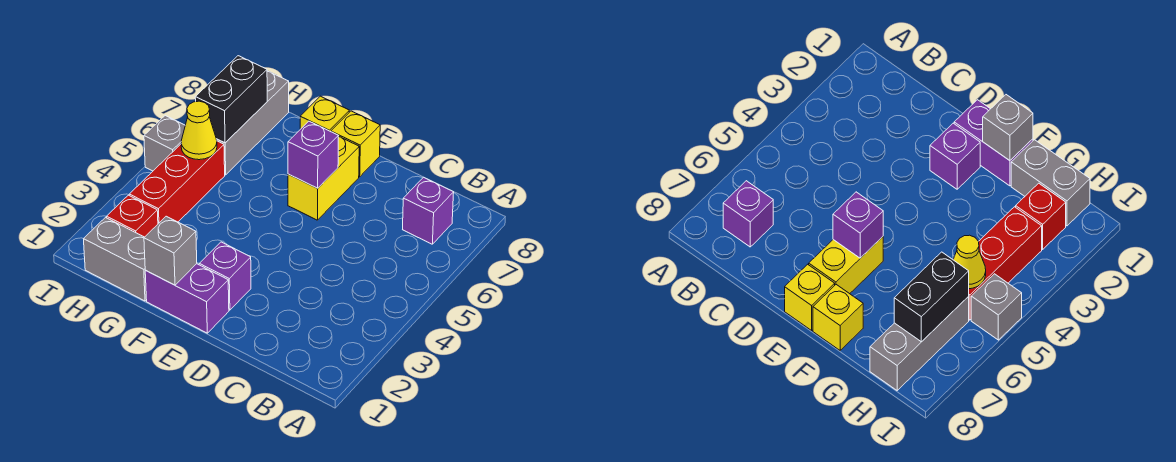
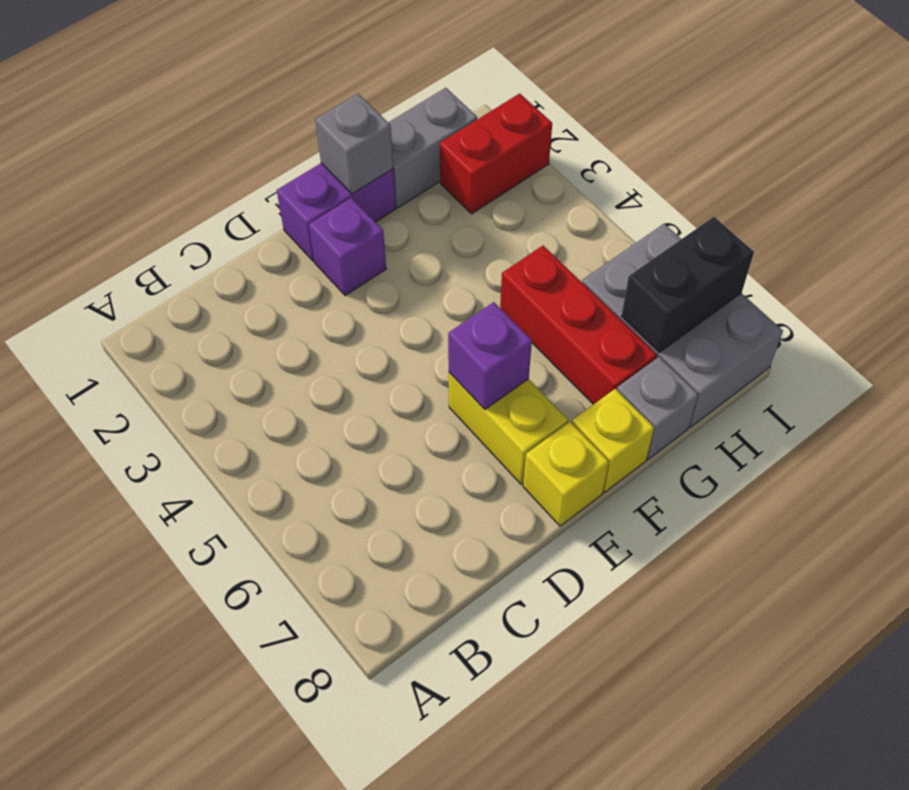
purple 1x1 brick [403,177,454,244] -> none
red 1x1 brick [107,195,158,237] -> red 1x2 brick [440,93,552,214]
red 1x3 brick [129,141,225,224] -> red 1x3 brick moved to [500,246,657,404]
yellow 1x1 cone [181,101,217,160] -> none
grey 1x3 brick [216,71,289,175] -> grey 2x3 brick [582,224,783,427]
black 1x2 brick [195,56,267,143] -> black 1x2 brick turned to [621,217,754,352]
grey 1x1 brick [144,116,185,171] -> grey 1x1 brick moved to [617,357,698,459]

